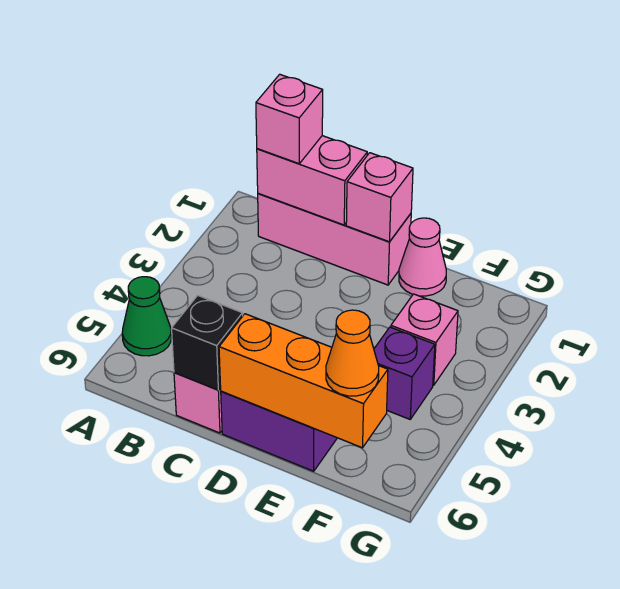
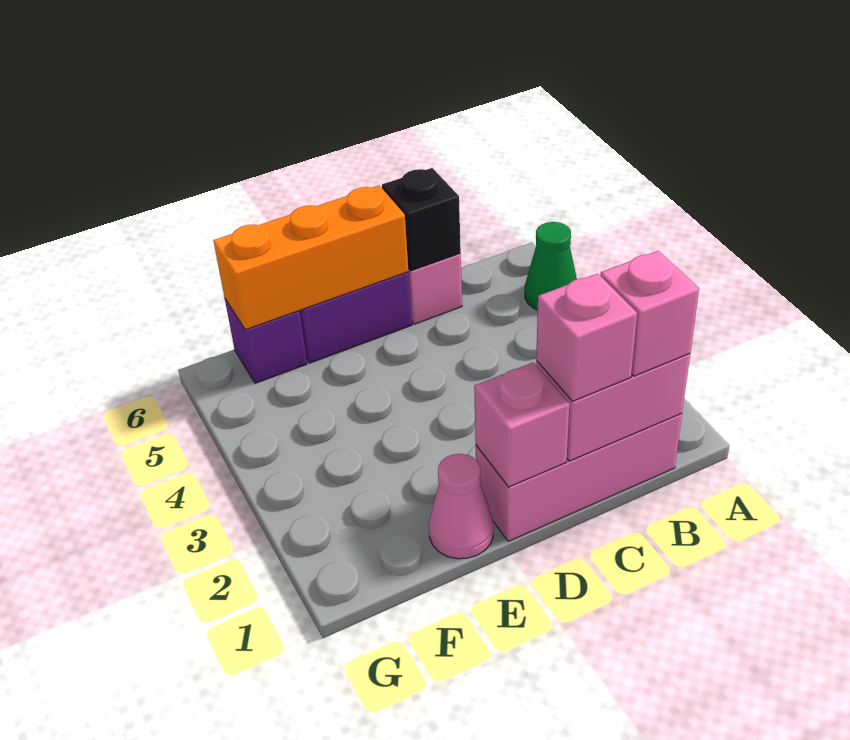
pink 1x1 brick [391,294,458,385] -> pink 1x1 brick moved to [536,273,637,401]
purple 1x1 brick [374,327,435,419] -> purple 1x1 brick moved to [225,299,307,383]
orange 1x1 cone [326,310,379,396] -> none

